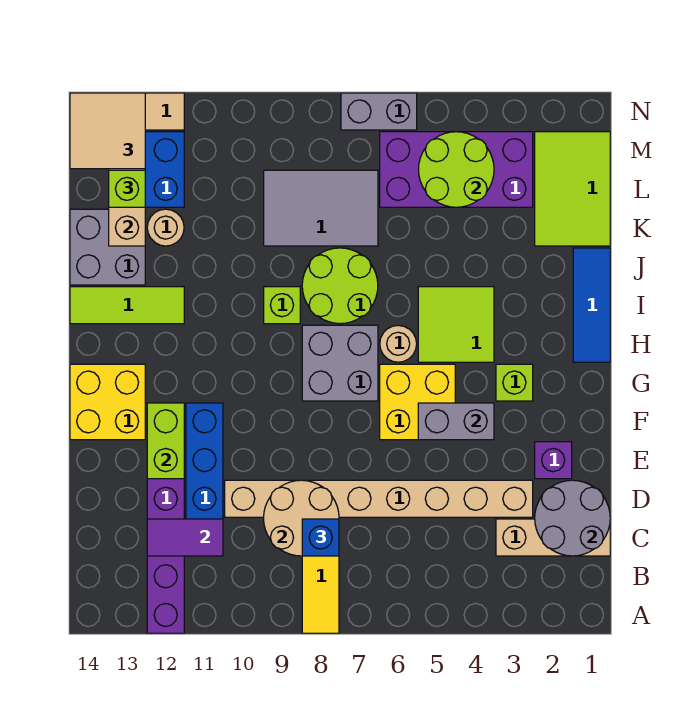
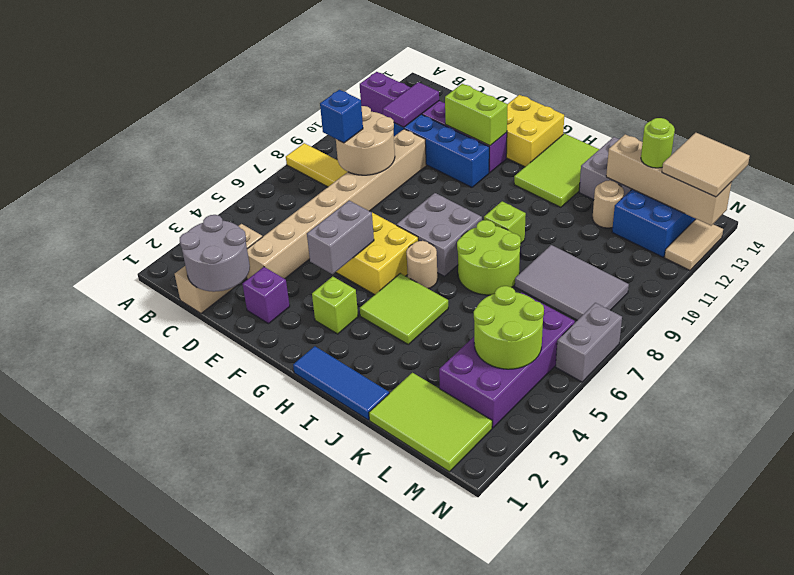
lime 1x3 tile [70,287,184,324] -> lime 2x3 tile [514,134,599,207]
grey 2x3 tile [264,170,378,246] -> grey 2x3 tile turned to [515,245,629,320]
lime 1x1 brick [109,170,145,207] -> lime 1x1 round brick [641,118,675,168]

